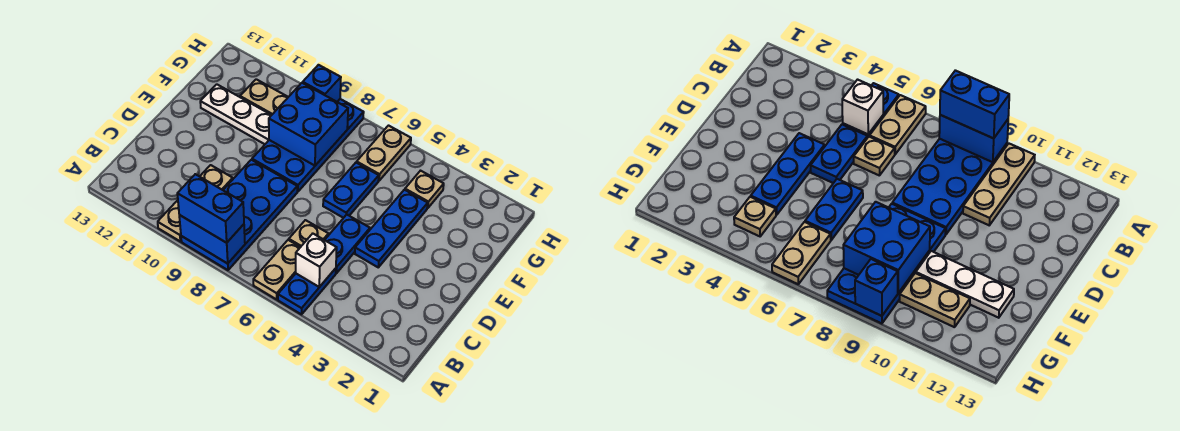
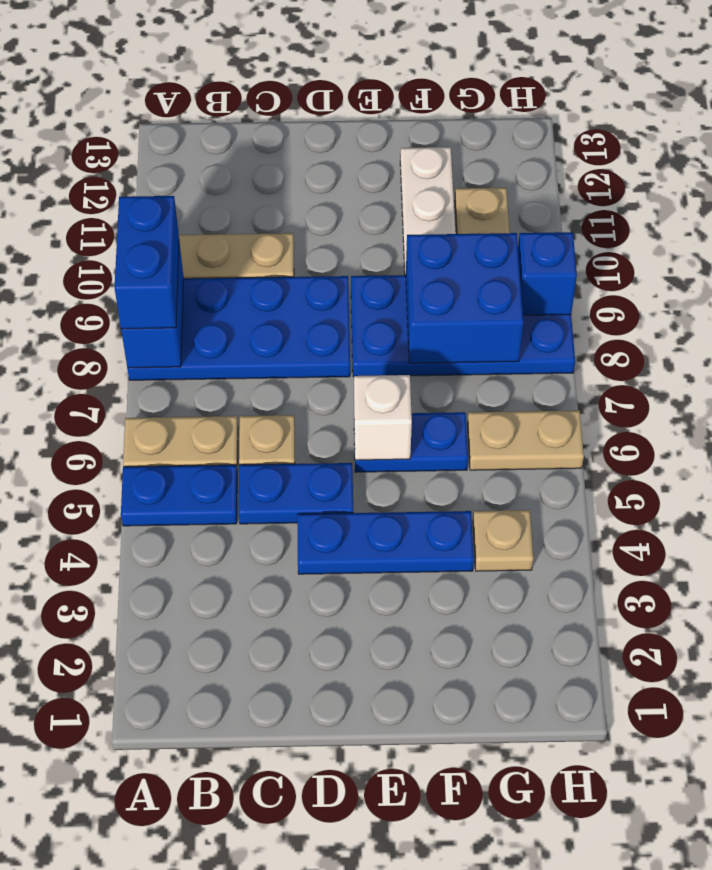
white 1x1 brick [296,234,337,287] -> white 1x1 brick moved to [354,375,412,460]

